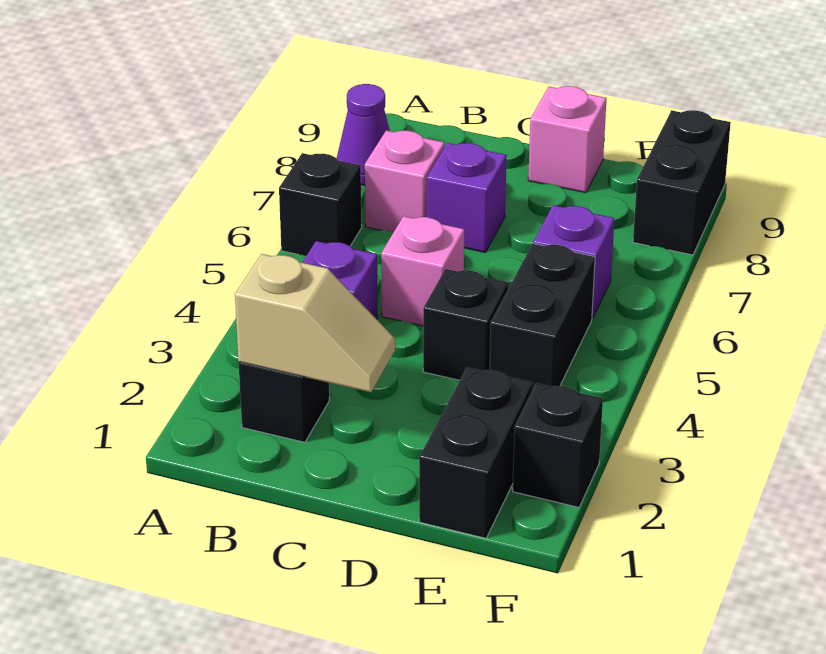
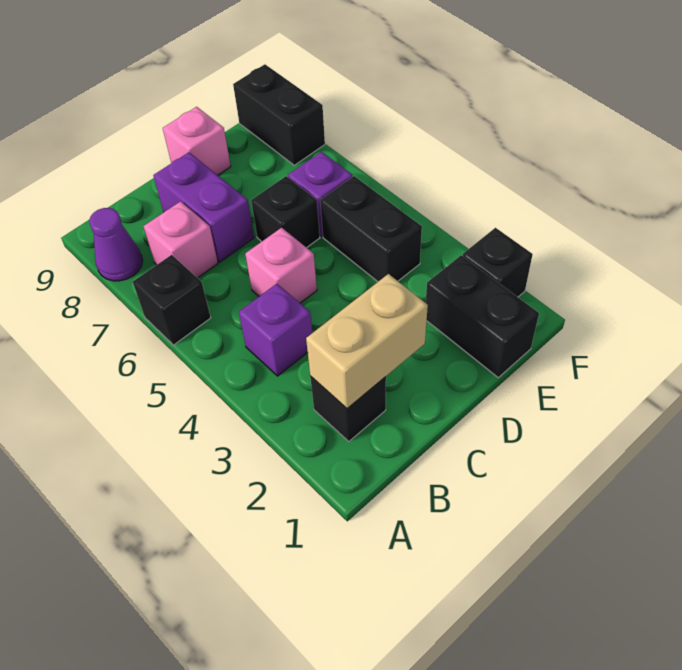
tan 1x2 slope [235,254,395,392] -> tan 1x2 brick [306,274,428,408]
purple 1x1 brick [427,143,507,252] -> purple 1x2 brick [153,152,254,262]
black 1x1 brick [423,269,508,380] -> black 1x1 brick moved to [251,176,320,248]

